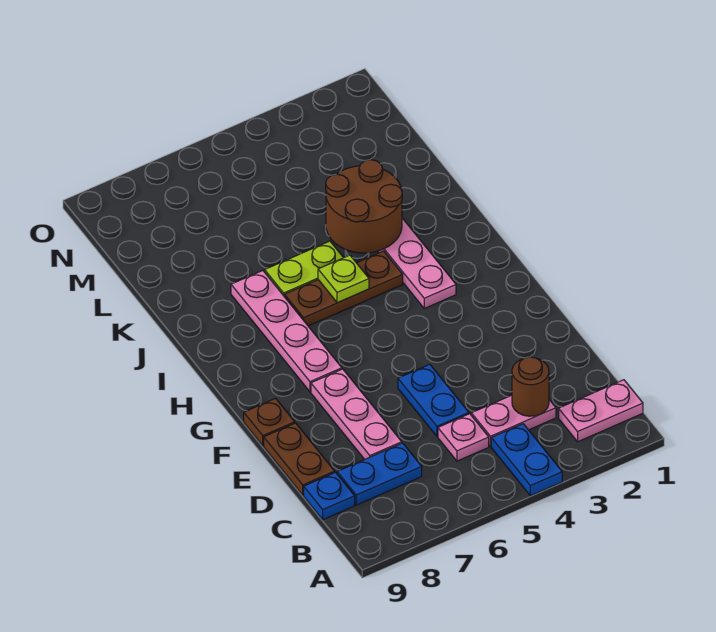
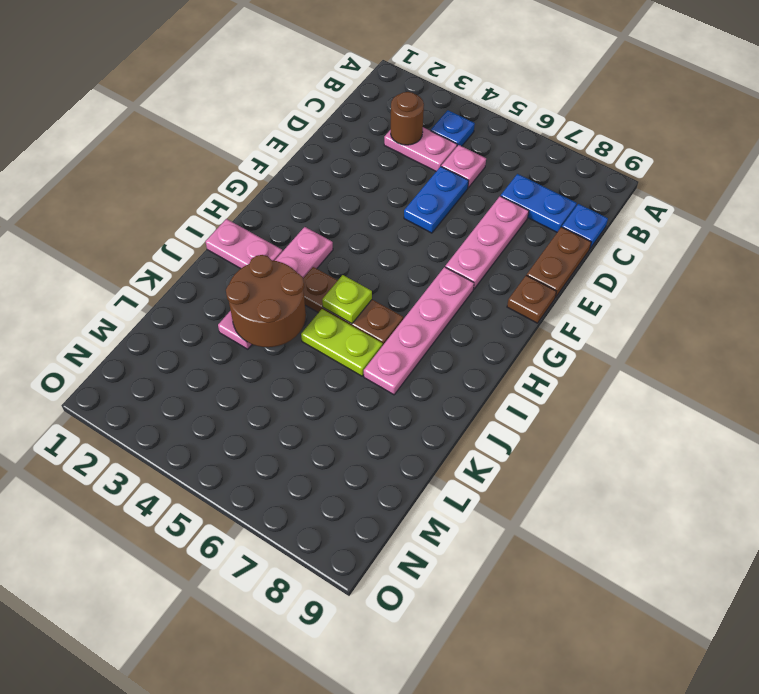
blue 1x2 plate [491,424,562,496] -> blue 1x1 plate [431,110,475,146]
pink 1x2 plate [559,380,643,442] -> pink 1x2 plate moved to [205,219,282,269]

